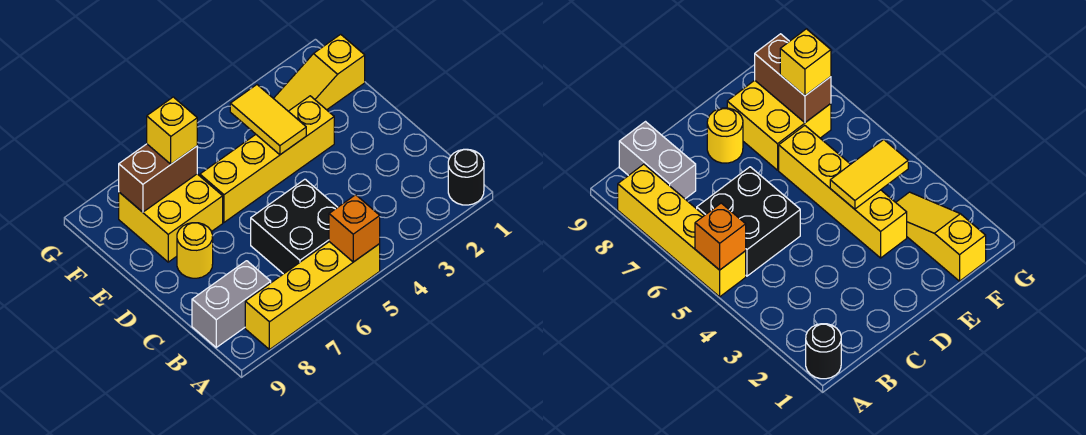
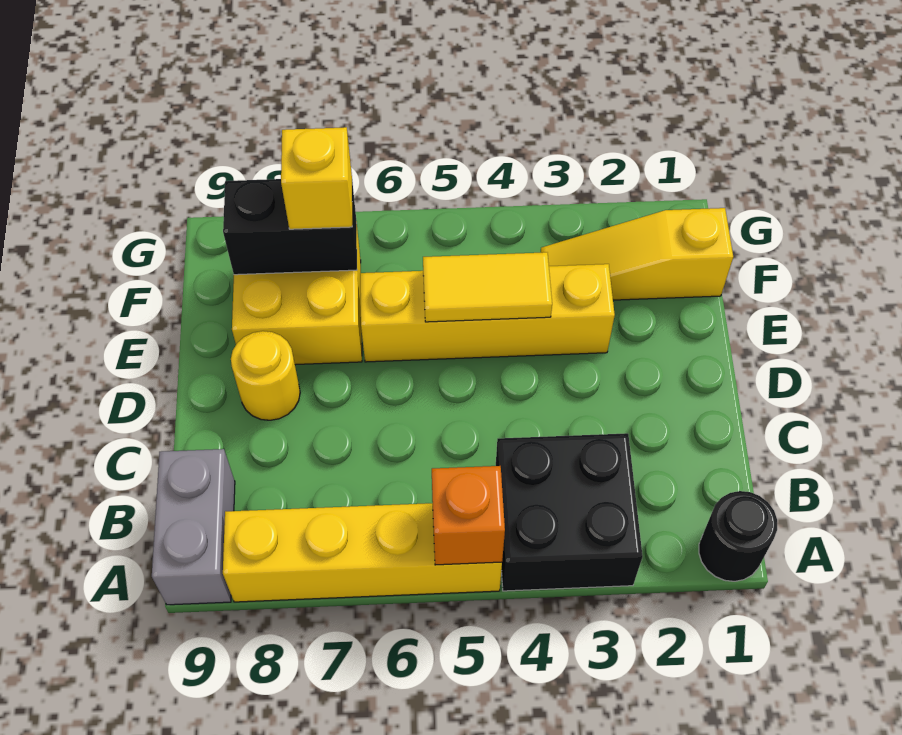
black 2x2 brick [251,179,338,274] -> black 2x2 brick moved to [496,433,643,591]
grey 1x2 brick [192,261,271,347] -> grey 1x2 brick turned to [152,449,235,605]
yellow 1x2 tile [230,85,306,155] -> yellow 1x2 tile turned to [423,252,552,322]
brown 1x2 brick [119,144,197,212] -> black 1x2 brick [223,179,357,275]

